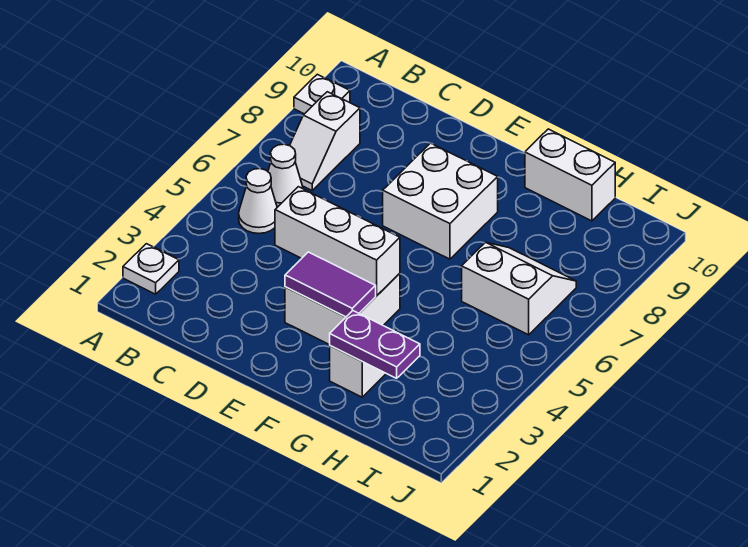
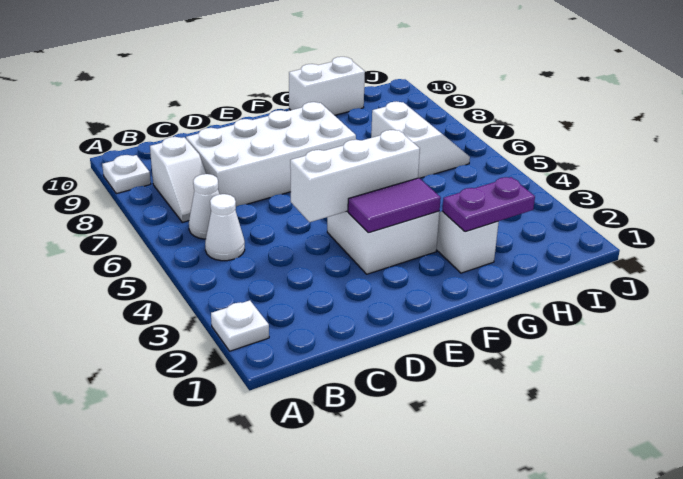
white 2x2 brick [383,143,498,259] -> white 2x4 brick [186,102,356,207]
white 2x2 slope [462,242,576,335] -> white 2x2 slope turned to [371,101,470,178]

